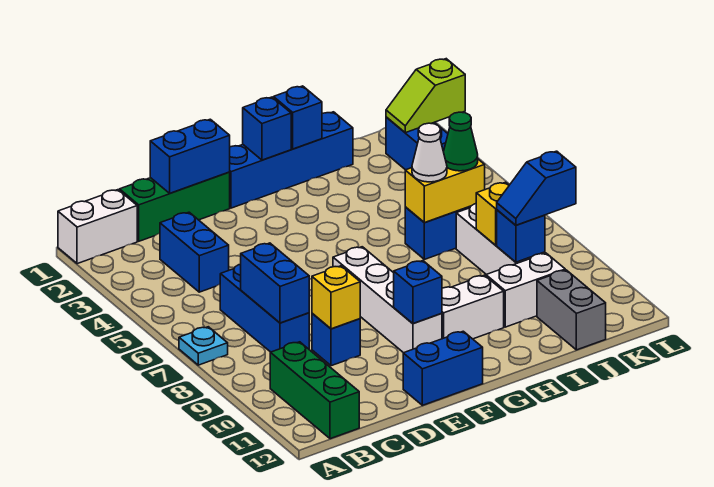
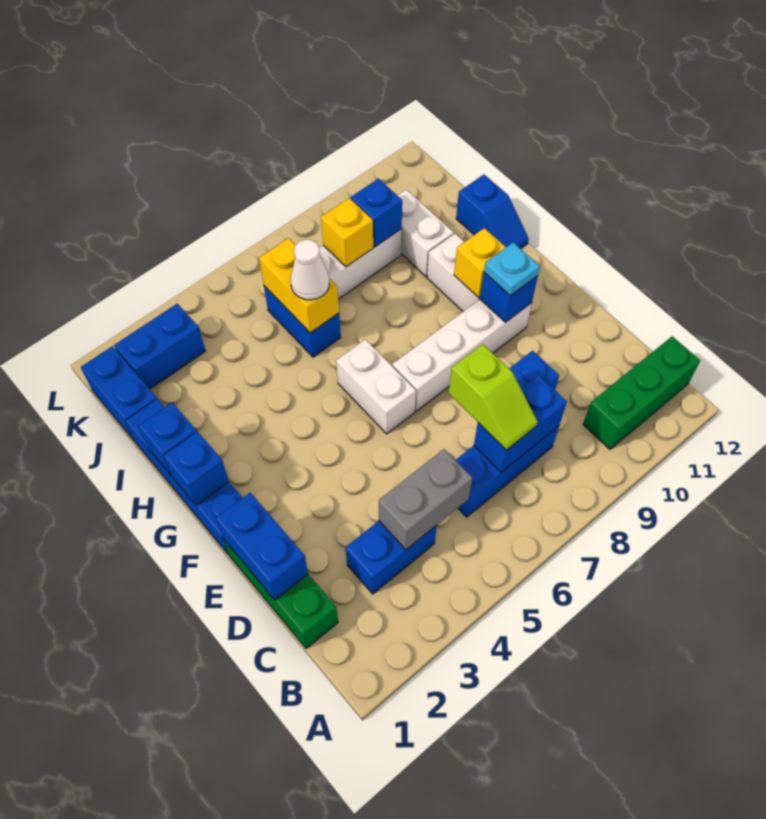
white 1x2 brick [58,190,137,264] -> white 1x2 brick moved to [336,339,416,434]
cyan 1x1 plate [179,327,228,365] -> cyan 1x1 plate moved to [484,243,540,296]
yellow 1x1 brick [312,266,360,329] -> yellow 1x1 brick moved to [454,228,506,298]
blue 1x2 brick [403,331,483,405] -> blue 1x2 brick moved to [81,346,157,440]
green 1x1 cone [444,112,478,171] -> none
blue 1x2 slope [497,151,576,225] -> blue 1x2 slope moved to [456,175,529,249]
grey 1x2 brick [537,270,606,350] -> grey 1x2 brick moved to [379,449,472,550]
lime 1x2 slope [386,59,465,133] -> lime 1x2 slope moved to [449,344,538,450]

